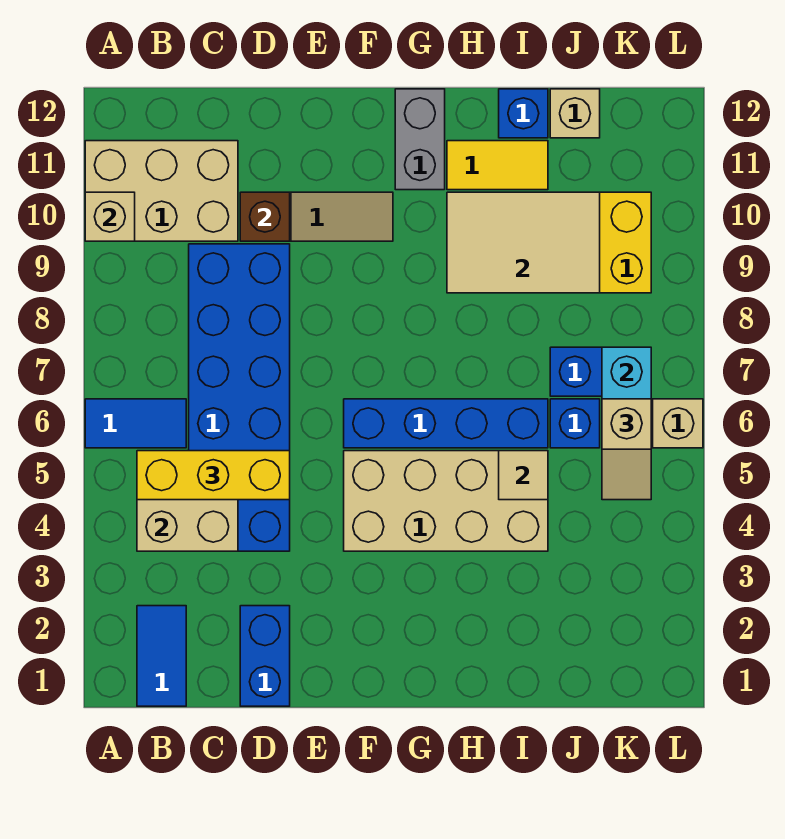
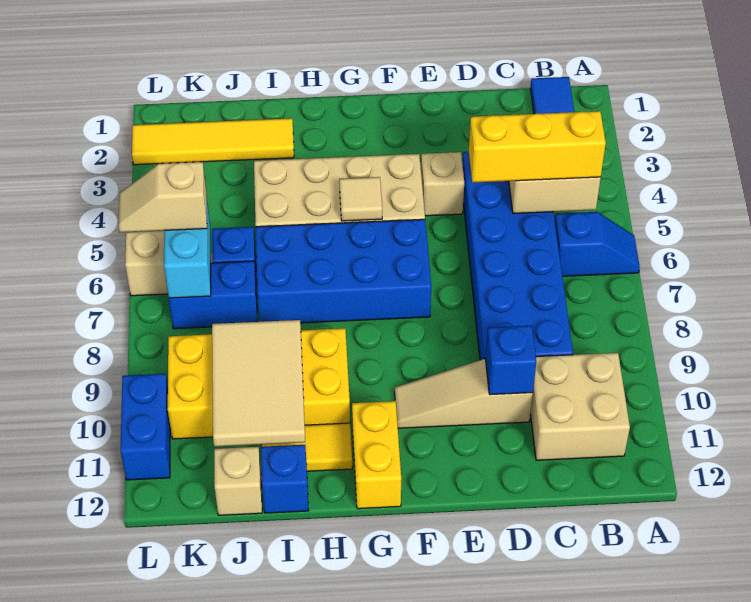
blue 1x2 tile [85,399,186,448] -> blue 1x2 slope [555,212,640,276]
tan 2x3 brick [85,141,238,241] -> tan 2x2 brick [530,353,630,460]
tan 1x1 brick [85,192,135,241] -> tan 1x1 brick moved to [421,152,464,216]
blue 1x2 brick [240,606,290,706] -> blue 1x2 brick moved to [121,374,170,480]
brown 1x1 brick [240,192,290,241] -> blue 1x1 brick [485,326,536,395]
blue 1x4 brick [344,399,548,448] -> blue 2x4 brick [256,219,431,323]
grey 1x2 brick [395,89,445,190] -> yellow 1x2 brick [352,401,401,509]
tan 2x3 tile [447,192,600,293] -> tan 2x3 tile turned to [212,320,305,447]
none -> yellow 1x4 tile [132,118,294,165]
tan 1x1 tile [499,451,548,500] -> tan 1x1 tile moved to [339,177,382,221]
tan 1x2 slope [602,399,651,500] -> tan 1x2 slope turned to [118,162,207,232]

